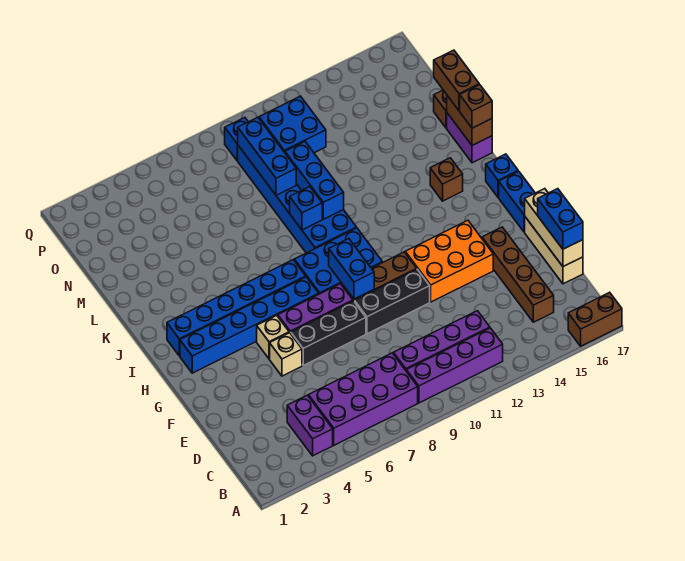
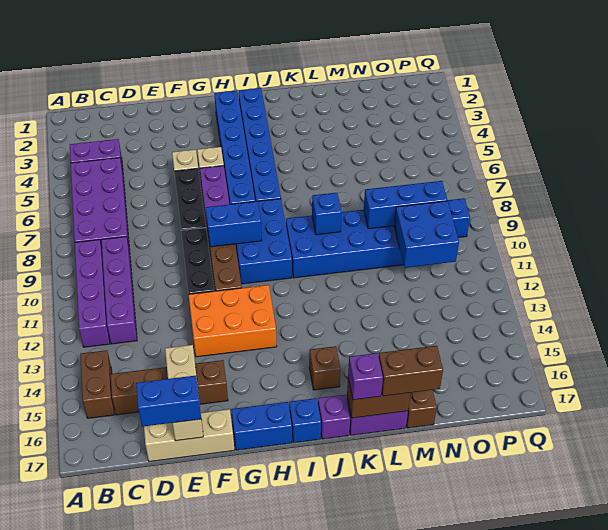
brown 1x2 brick [568,292,622,346] -> brown 1x2 brick moved to [80,350,114,418]
tan 1x3 brick [525,189,583,266] -> tan 1x3 brick turned to [165,345,203,441]
orange 2x3 brick [405,220,493,302] -> orange 2x3 brick turned to [189,285,277,357]
none -> purple 1x1 brick [318,395,350,439]
blue 1x3 brick [285,142,344,219] -> none
brown 1x1 brick [460,85,492,128] -> purple 1x1 brick [348,353,383,400]

